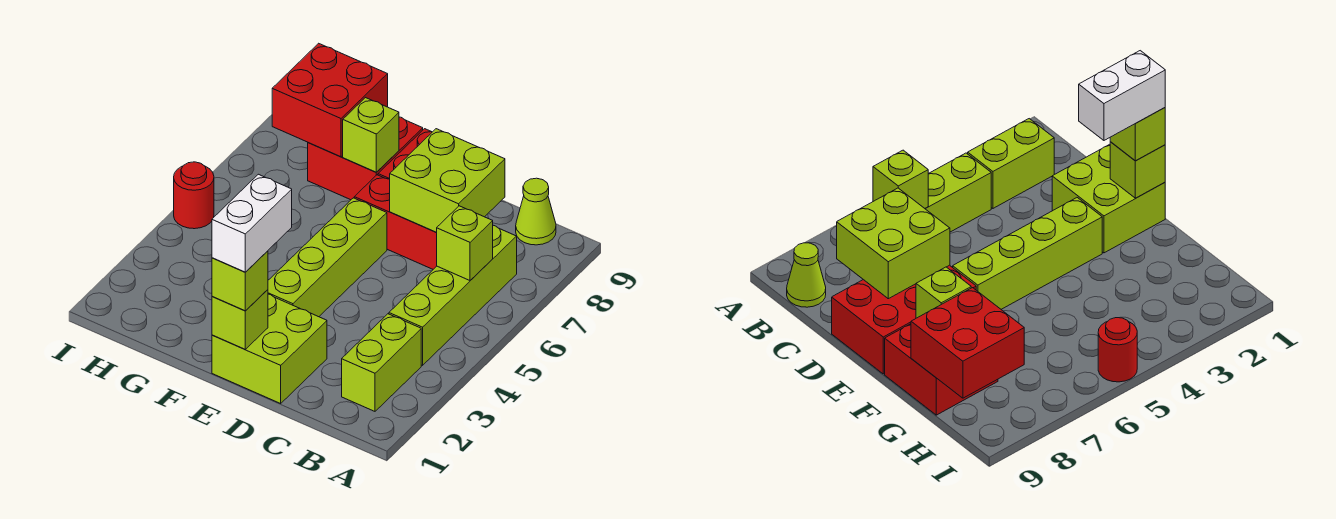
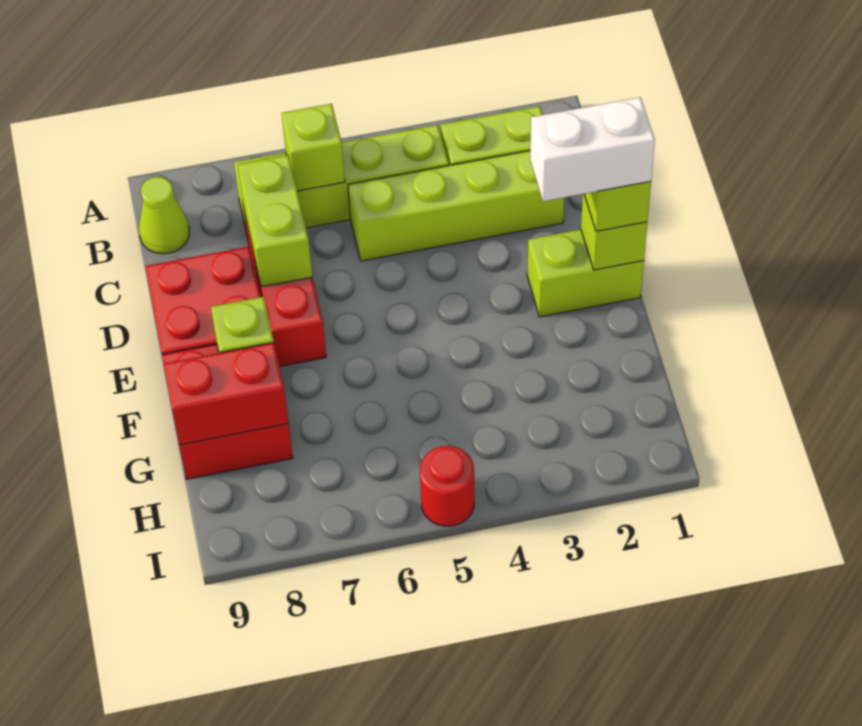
lime 2x2 brick [390,129,505,232] -> lime 1x2 brick [238,155,312,287]
lime 2x2 brick [212,294,327,403] -> lime 1x2 brick [527,229,644,317]
lime 1x4 brick [268,198,387,317] -> lime 1x4 brick moved to [348,151,564,261]
red 2x2 brick [272,43,388,157] -> red 1x2 brick [164,343,288,445]

